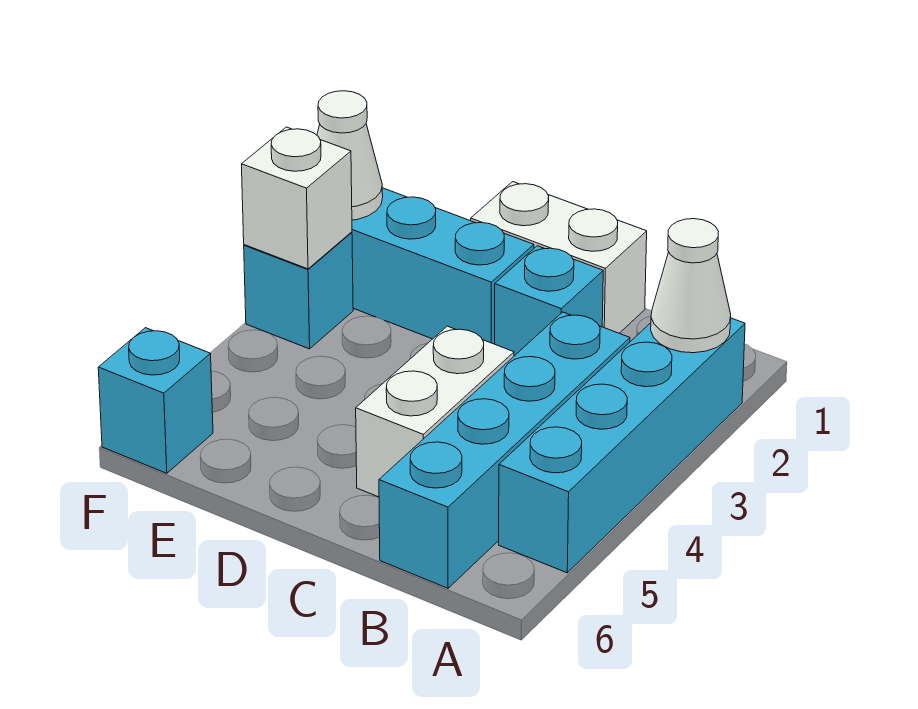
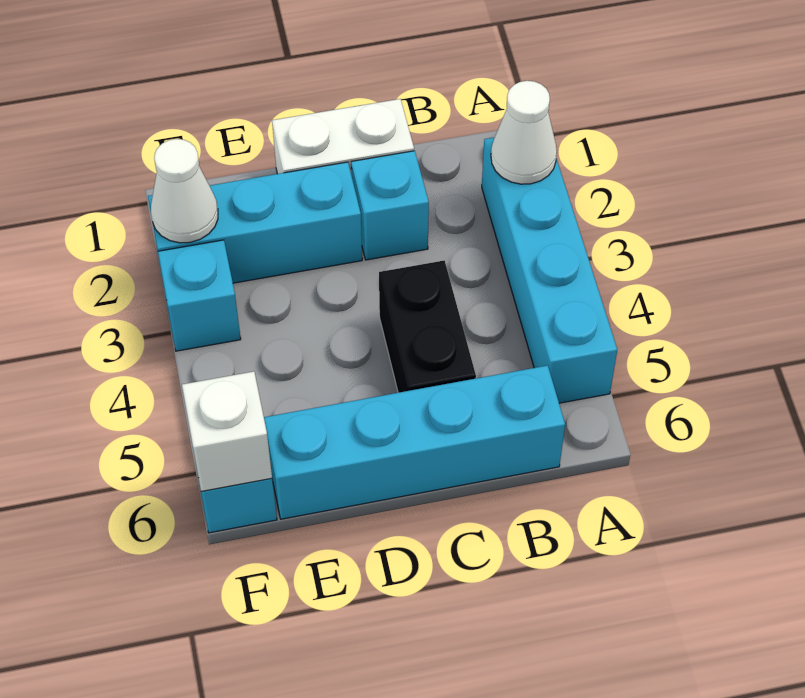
cyan 1x4 brick [379,312,630,588] -> cyan 1x4 brick turned to [264,365,565,519]
white 1x2 brick [356,326,514,497] -> black 1x2 brick [379,261,476,393]
white 1x1 brick [242,127,352,269] -> white 1x1 brick moved to [182,371,272,491]

